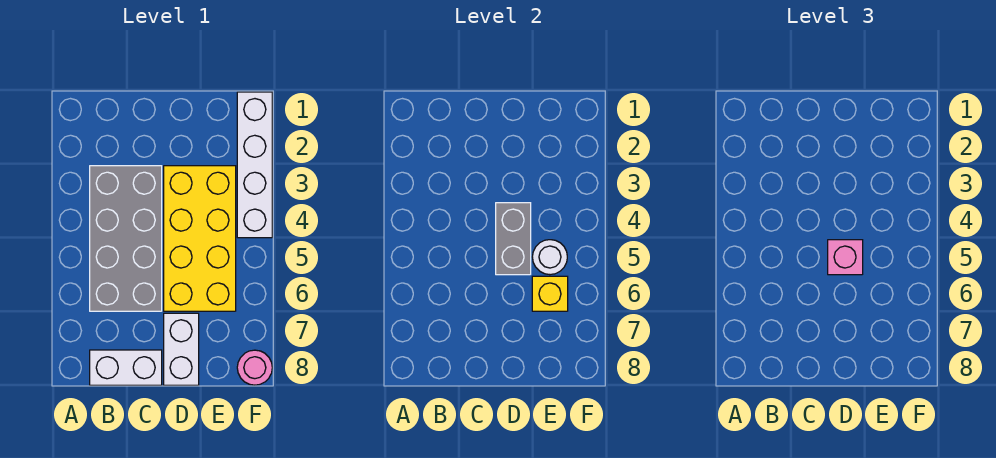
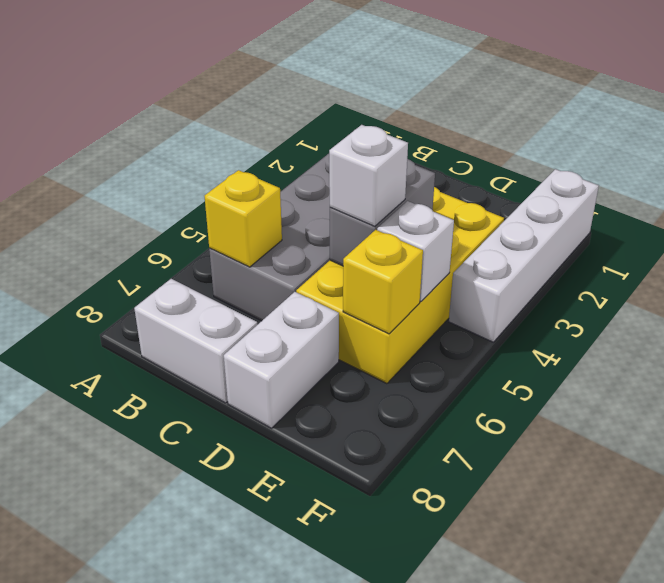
none -> yellow 1x1 brick [205,170,282,267]
pink 1x1 brick [828,240,863,275] -> white 1x1 brick [329,125,408,226]
white 1x1 round brick [532,240,567,275] -> white 1x1 brick [377,201,454,302]
pink 1x1 round brick [237,350,272,385] -> none

